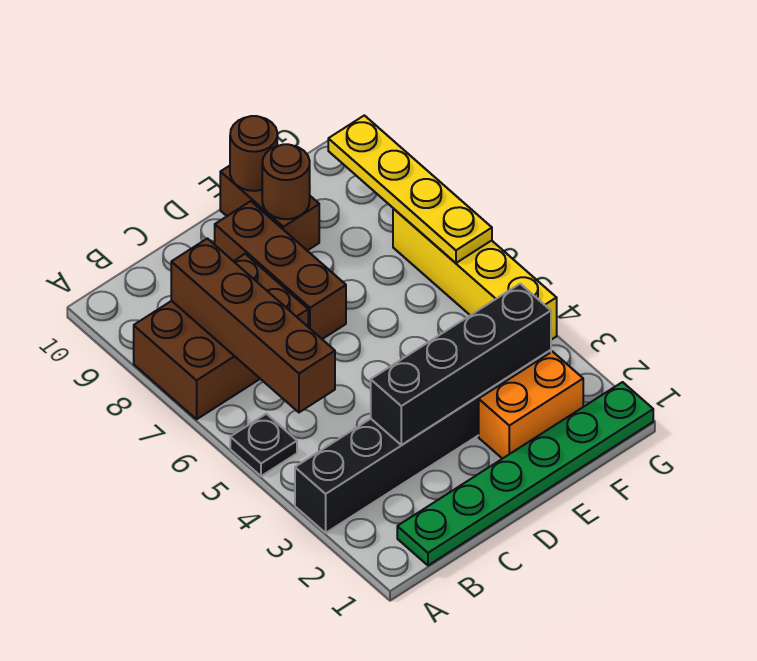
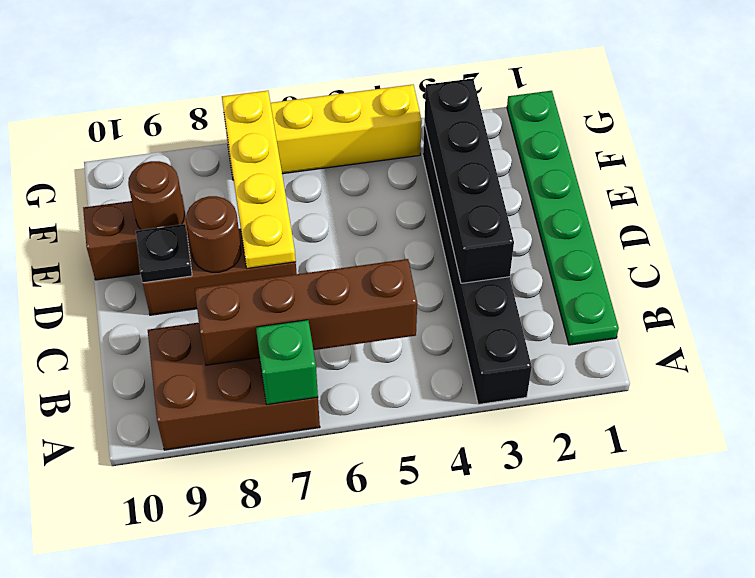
black 1x1 plate [230,414,297,476] -> black 1x1 plate moved to [136,224,192,283]
brown 2x3 brick [134,254,308,419] -> brown 2x3 brick turned to [148,323,320,450]
none -> green 1x1 brick [256,320,318,405]
orange 1x2 brick [479,352,583,459] -> none
brown 1x1 round brick [230,116,277,191] -> brown 1x1 round brick moved to [186,196,241,272]
yellow 1x4 plate [328,115,492,263] -> yellow 1x4 plate turned to [222,91,296,269]

